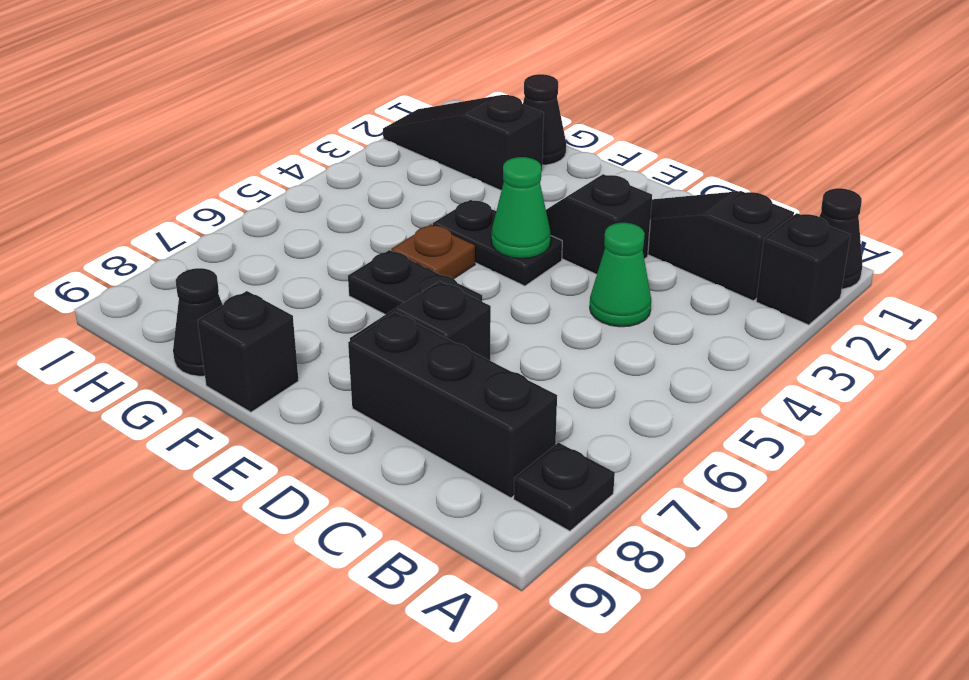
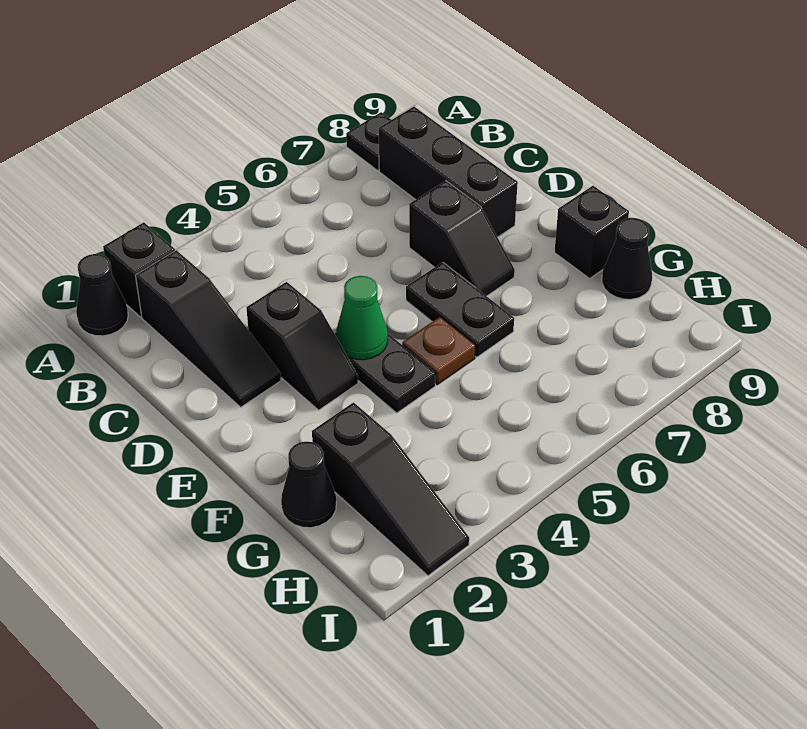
green 1x1 cone [590,223,651,327] -> none

